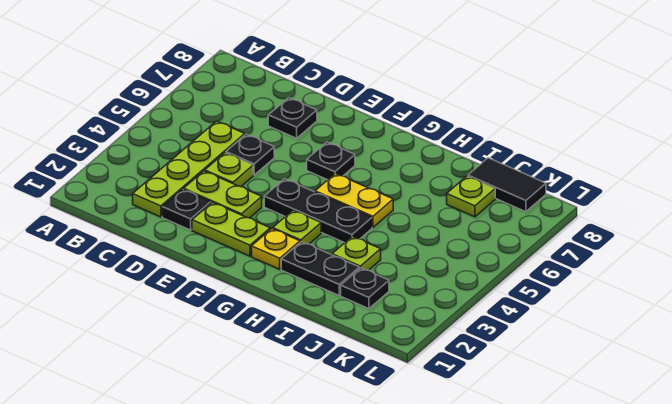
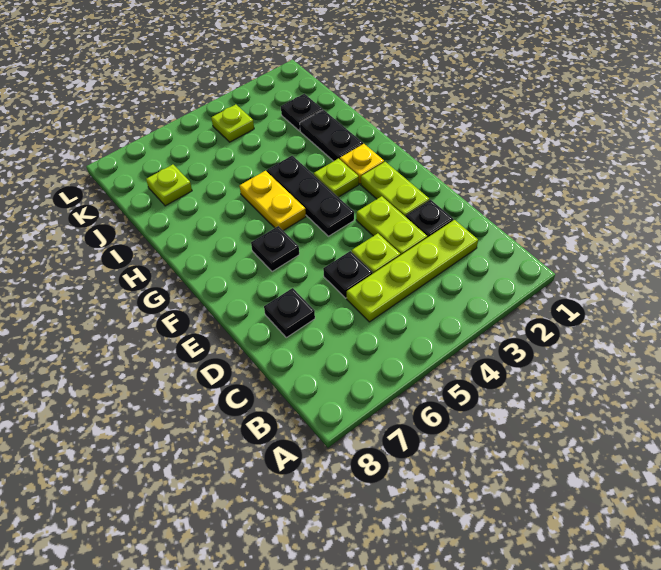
lime 1x1 plate [332,236,381,270] -> lime 1x1 plate moved to [211,104,254,142]
black 1x2 tile [468,158,546,212] -> none

